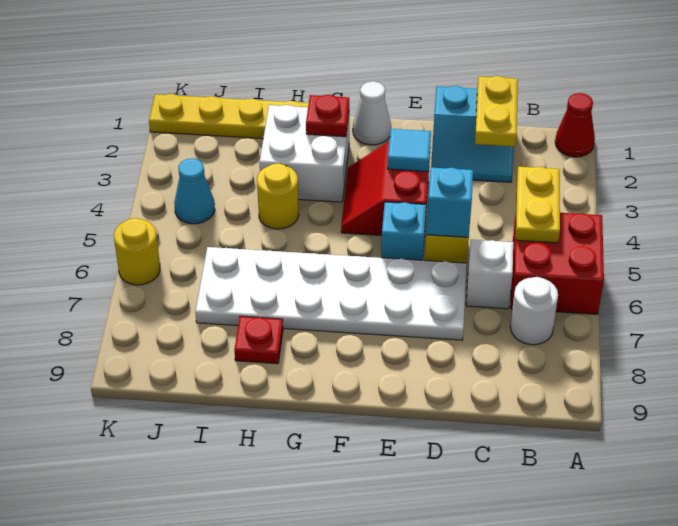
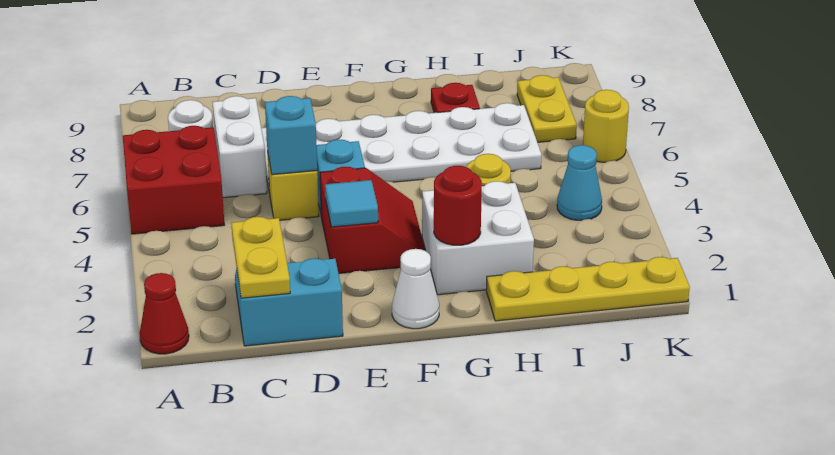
yellow 1x2 plate [516,167,560,243] -> yellow 1x2 plate moved to [517,75,577,142]
white 1x1 brick [466,240,513,309] -> white 1x2 brick [213,96,267,198]
red 1x1 plate [306,95,349,137] -> red 1x1 round brick [434,166,482,245]

